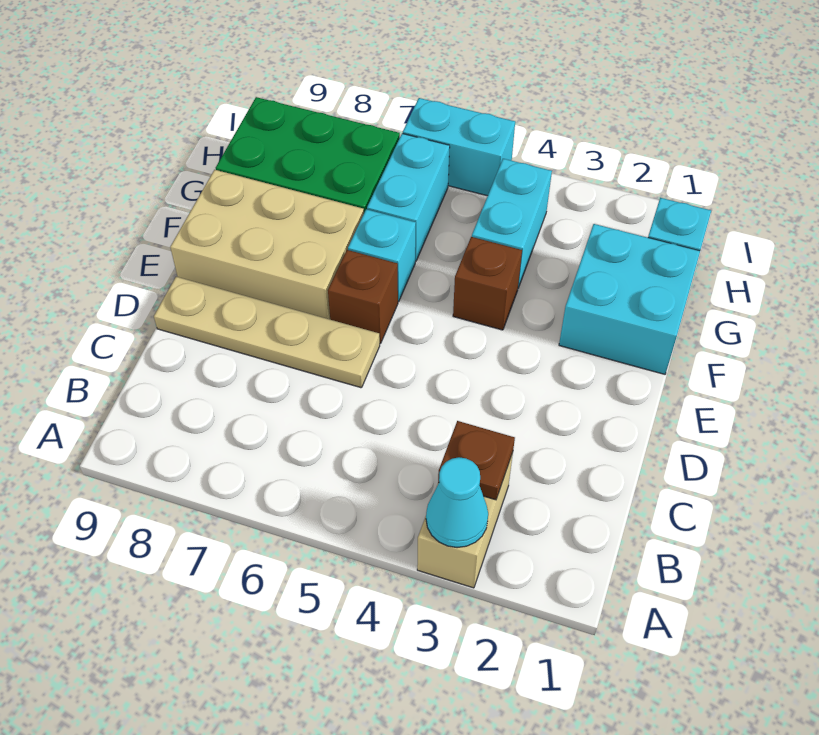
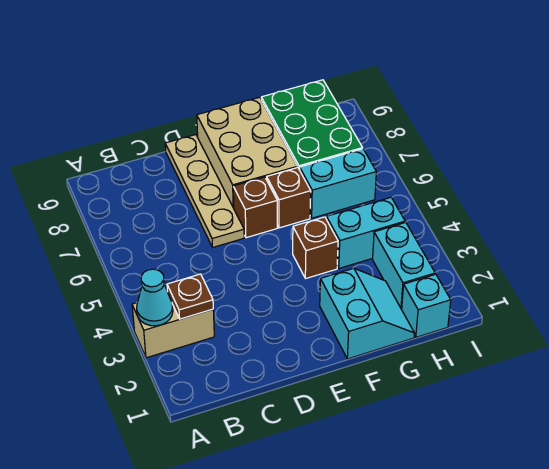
cyan 2x2 brick [559,224,700,374] -> cyan 2x2 slope [320,268,415,359]
cyan 1x1 brick [348,209,416,302] -> brown 1x1 brick [267,168,311,228]
cyan 1x2 brick [403,98,515,196] -> cyan 1x2 brick moved to [373,222,435,309]

